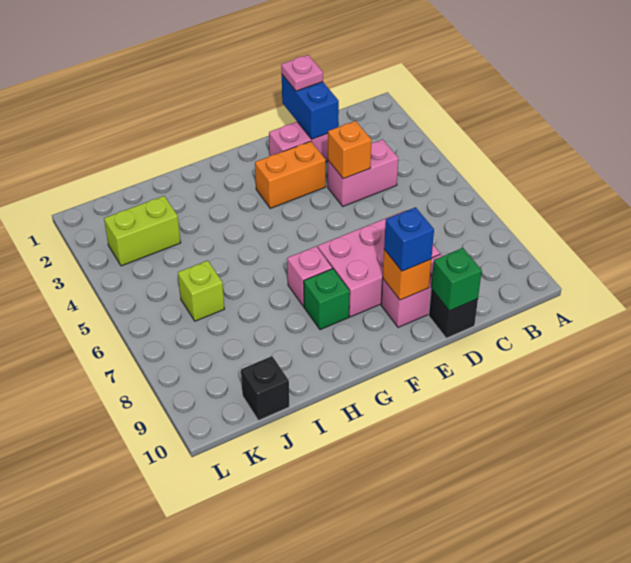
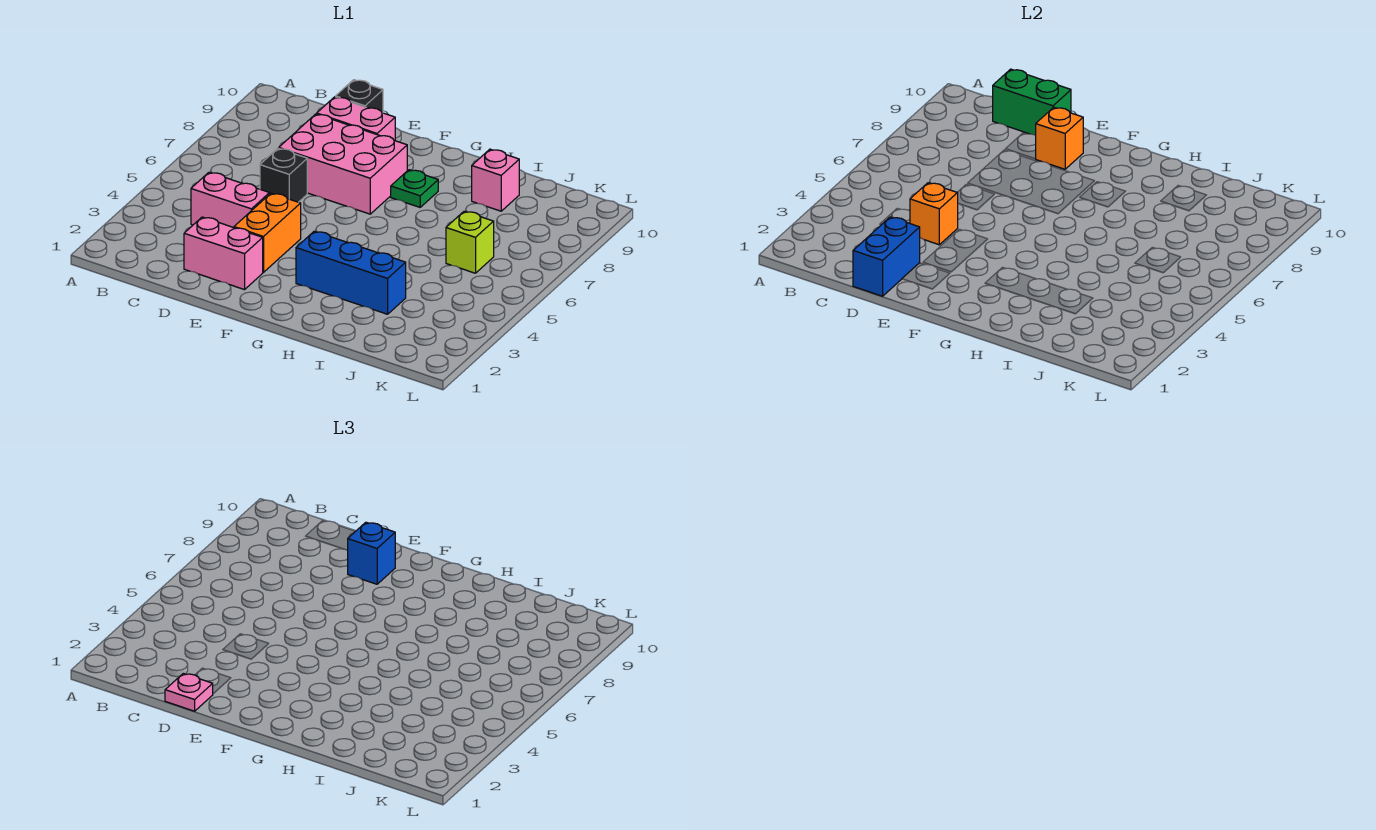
green 1x1 brick [431,248,482,311] -> green 1x2 brick [993,69,1071,135]
orange 1x2 brick [255,141,326,208] -> orange 1x2 brick turned to [234,193,301,272]
none -> blue 1x3 brick [296,231,406,314]
pink 1x1 brick [287,246,332,306] -> pink 1x1 brick moved to [472,149,519,211]
green 1x1 brick [304,269,350,330] -> green 1x1 plate [391,170,438,207]
lime 1x2 brick [104,196,181,266] -> none
black 1x1 brick [241,356,289,420] -> black 1x1 brick moved to [260,148,307,202]

